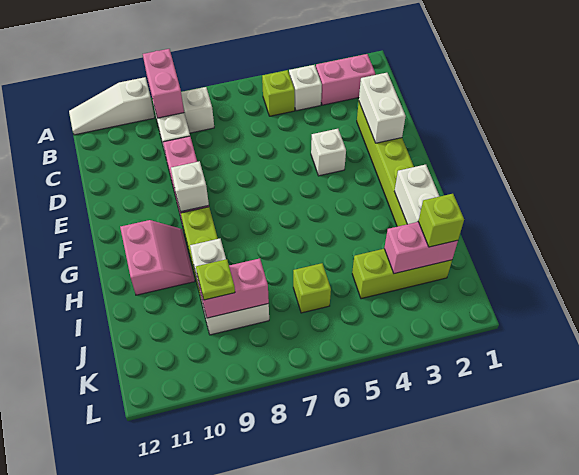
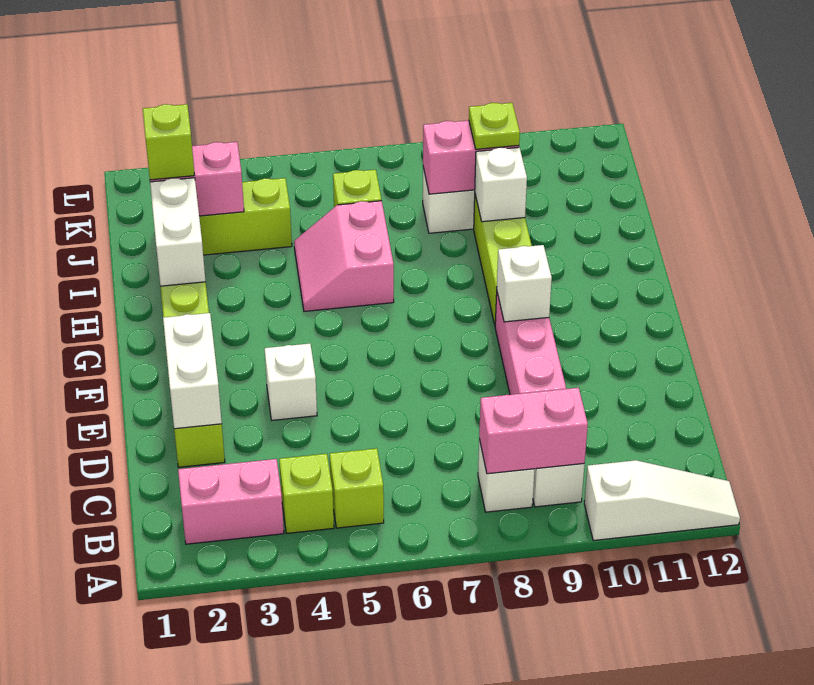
pink 1x2 brick [143,49,184,118] -> pink 1x2 brick turned to [479,388,588,474]
white 1x1 brick [289,65,322,111] -> lime 1x1 brick [279,454,334,533]
pink 2x2 slope [120,220,195,295] -> pink 2x2 slope moved to [294,201,394,311]

